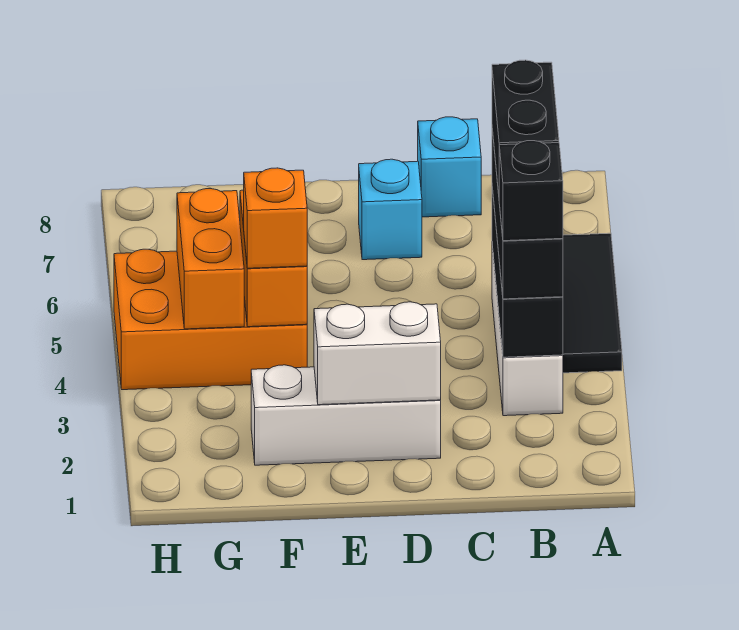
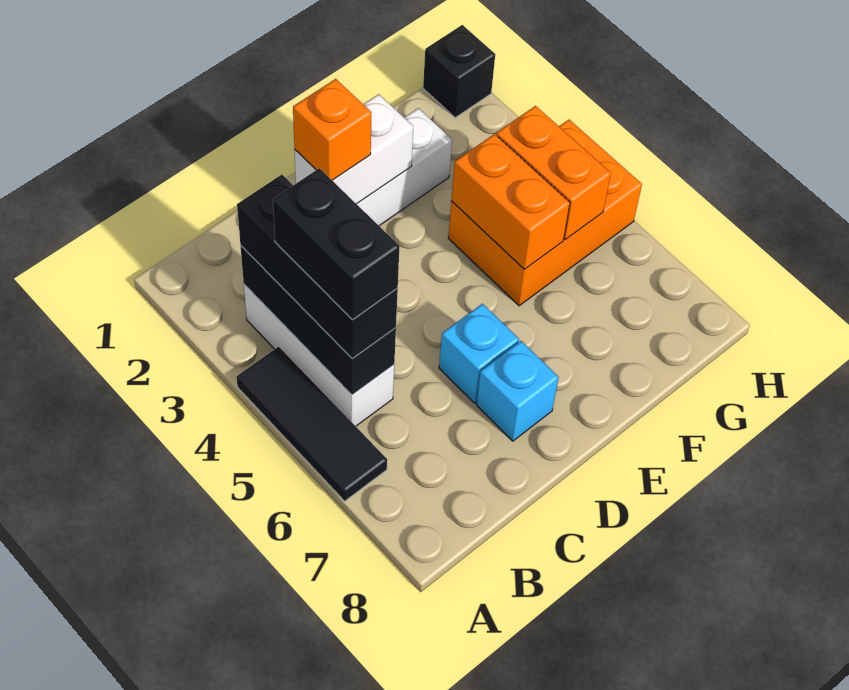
black 1x1 brick [499,141,563,241] -> black 1x1 brick moved to [423,25,495,118]
cyan 1x1 brick [418,117,481,217] -> cyan 1x1 brick moved to [439,304,519,403]
orange 1x1 brick [244,168,307,268] -> orange 1x1 brick moved to [293,79,372,180]

